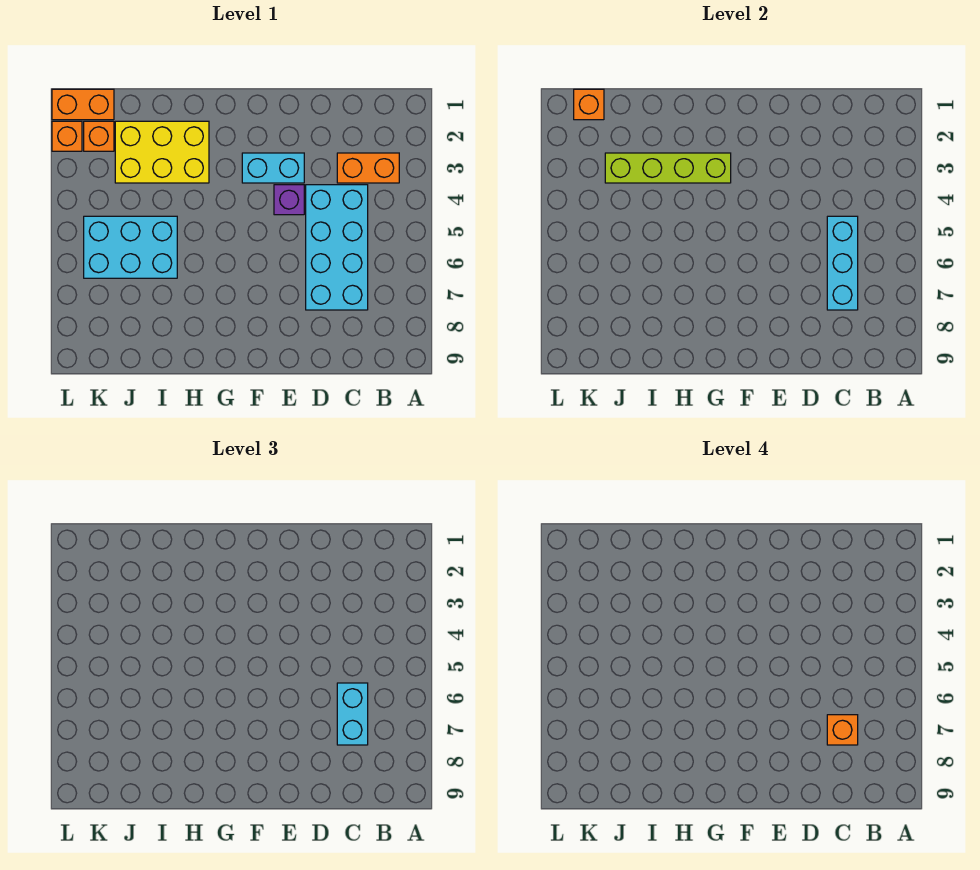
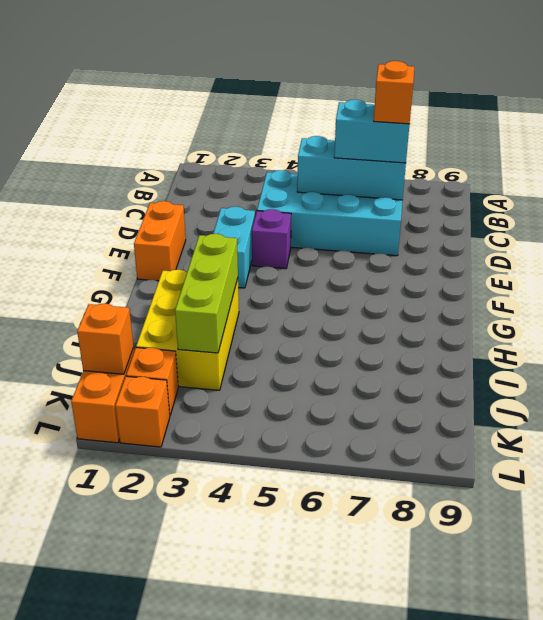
orange 1x2 brick [337,153,399,183] -> orange 1x2 brick moved to [134,201,186,281]
lime 1x4 brick [605,153,731,183] -> lime 1x3 brick [175,234,238,353]
cyan 2x3 brick [84,216,177,278] -> none

